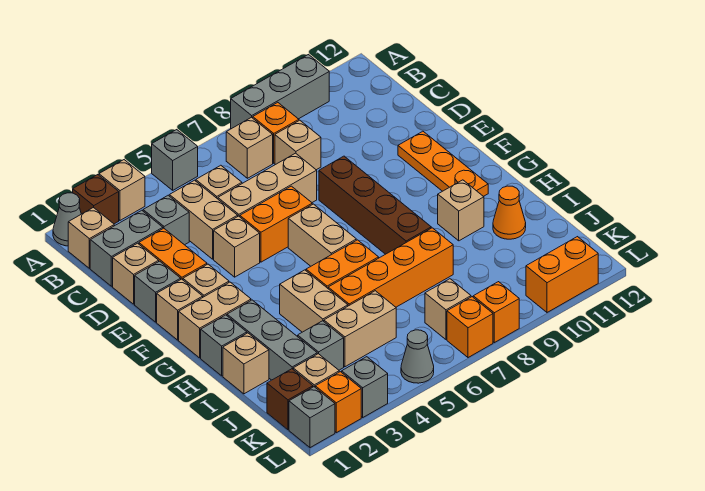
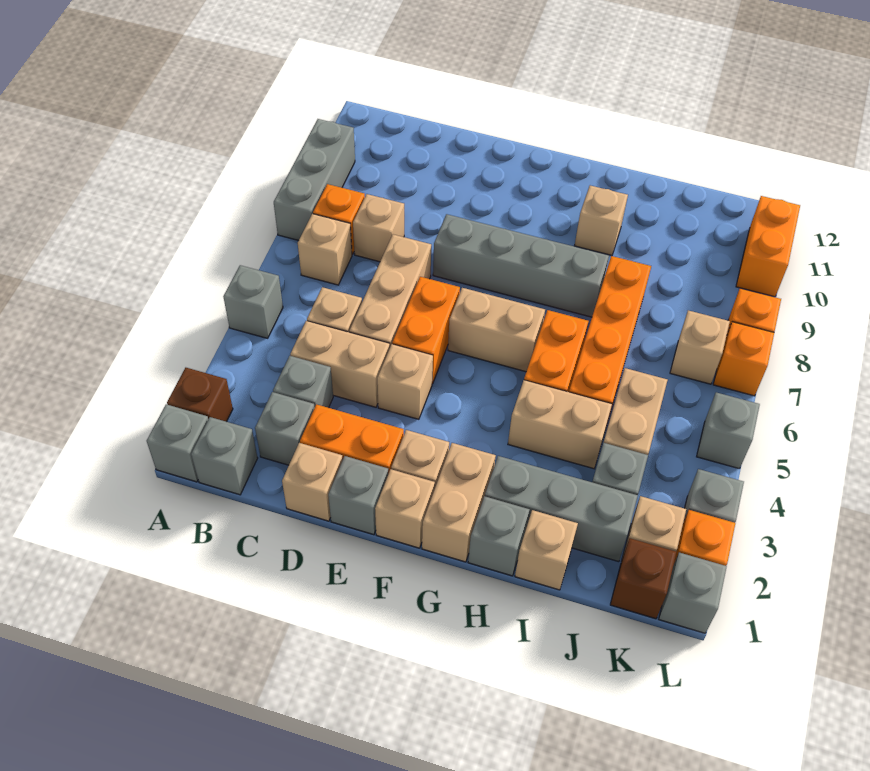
grey 1x1 cone [53,193,81,246] -> grey 1x1 brick [147,404,208,482]
tan 1x1 brick [99,160,145,220] -> none
tan 1x1 brick [68,207,114,268] -> grey 1x1 brick [191,417,258,495]
grey 1x2 brick [90,210,163,286] -> grey 1x1 brick [255,392,315,465]
brown 1x4 brick [319,156,431,254] -> grey 1x4 brick [433,214,609,317]
orange 1x3 plate [398,131,488,196] -> none
orange 1x1 cone [493,186,526,239] -> none
grey 1x1 cone [401,330,434,383] -> grey 1x1 brick [697,392,760,469]

